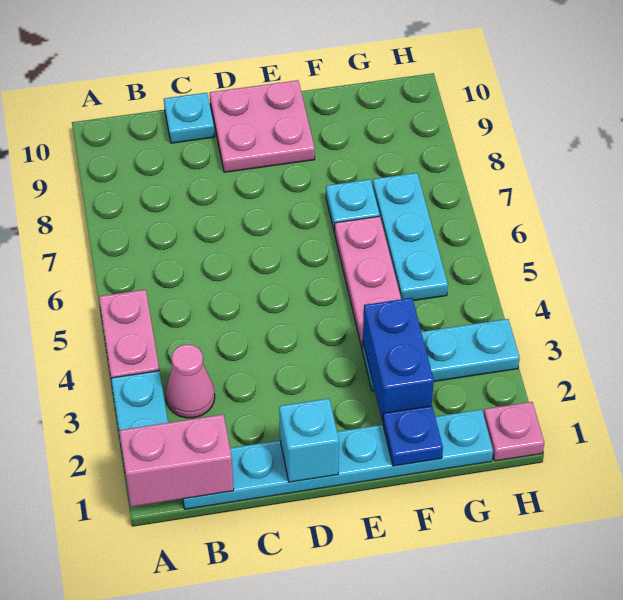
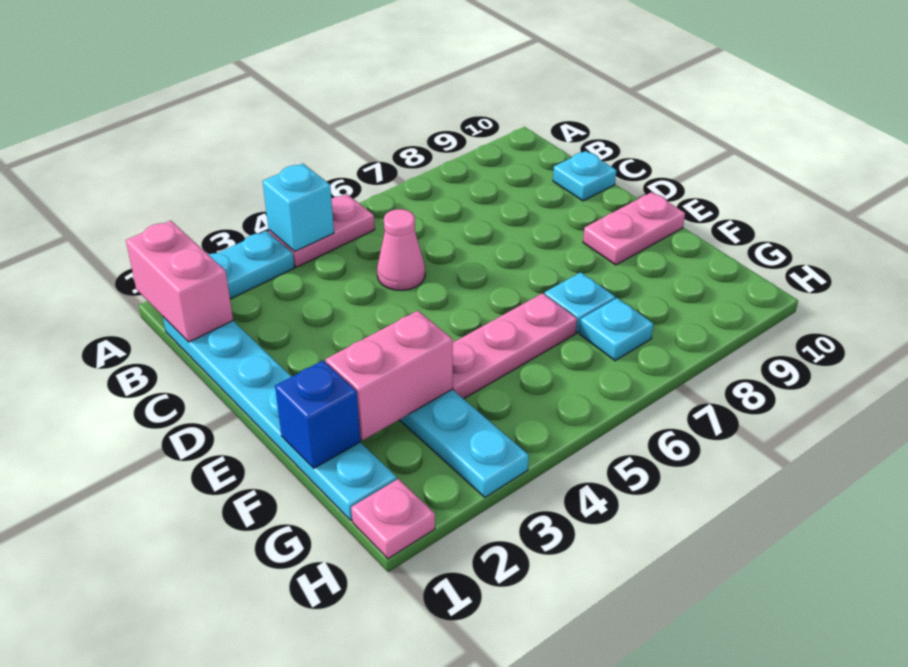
pink 1x1 cone [166,345,215,418] -> pink 1x1 cone moved to [377,209,425,290]
cyan 1x1 brick [279,399,339,482] -> cyan 1x1 brick moved to [263,163,334,251]
pink 2x2 plate [210,80,315,172] -> pink 1x2 plate [583,192,685,265]
blue 1x1 plate [383,406,443,466] -> blue 1x1 brick [275,361,360,468]
blue 1x2 brick [363,298,434,422] -> pink 1x2 brick [326,311,453,440]
cyan 1x3 plate [373,173,448,301] -> cyan 1x1 plate [580,298,653,361]

